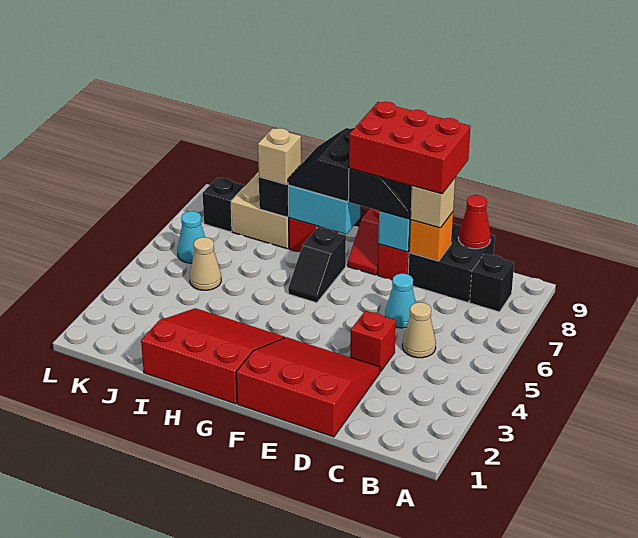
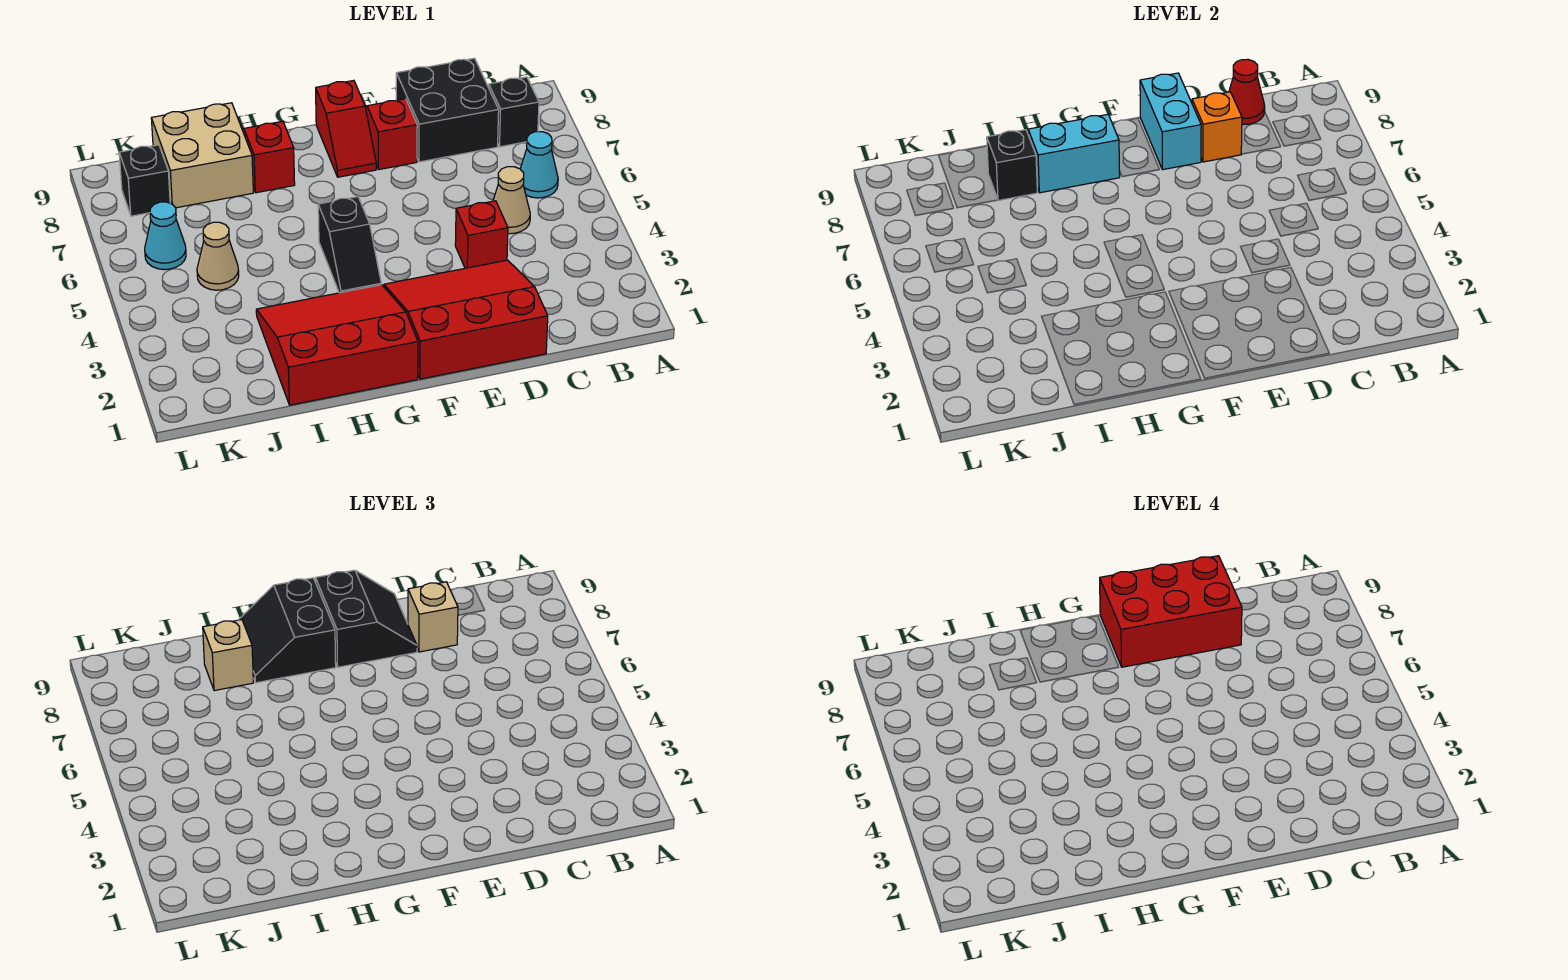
cyan 1x1 cone [385,273,416,328] -> cyan 1x1 cone moved to [520,132,558,198]
black 1x2 slope [288,227,346,303] -> black 1x2 slope moved to [318,197,381,293]

